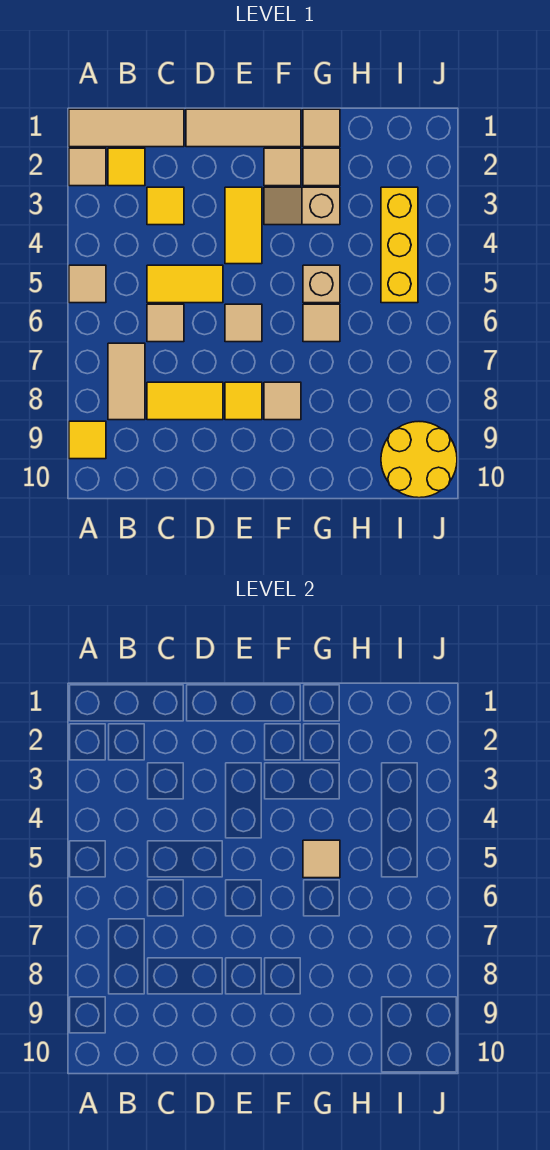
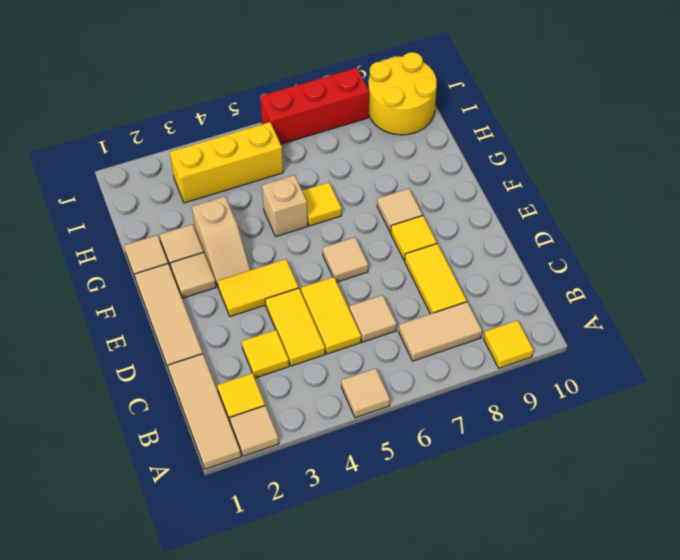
none -> yellow 1x2 tile [265,288,325,366]
tan 1x1 tile [303,840,340,878] -> none
tan 1x1 tile [303,304,340,342] -> yellow 1x1 tile [302,182,342,226]
none -> red 1x3 brick [260,68,369,144]

